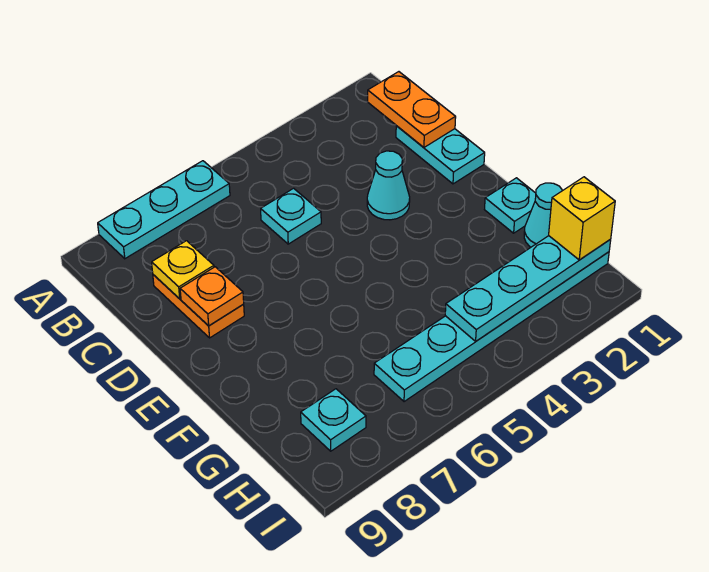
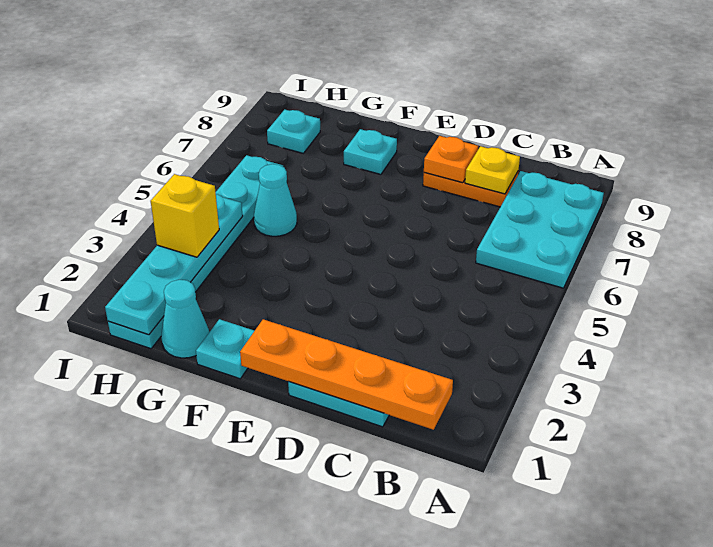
cyan 1x3 plate [98,161,230,259] -> cyan 2x3 plate [476,171,604,288]
orange 1x2 plate [368,72,456,147] -> orange 1x4 plate [240,319,453,430]
cyan 1x1 plate [261,188,321,244] -> cyan 1x1 plate moved to [344,129,397,174]
cyan 1x1 cone [367,151,410,220] -> cyan 1x1 cone moved to [254,164,297,236]
yellow 1x1 brick [549,177,615,260] -> yellow 1x1 brick moved to [151,174,219,257]

